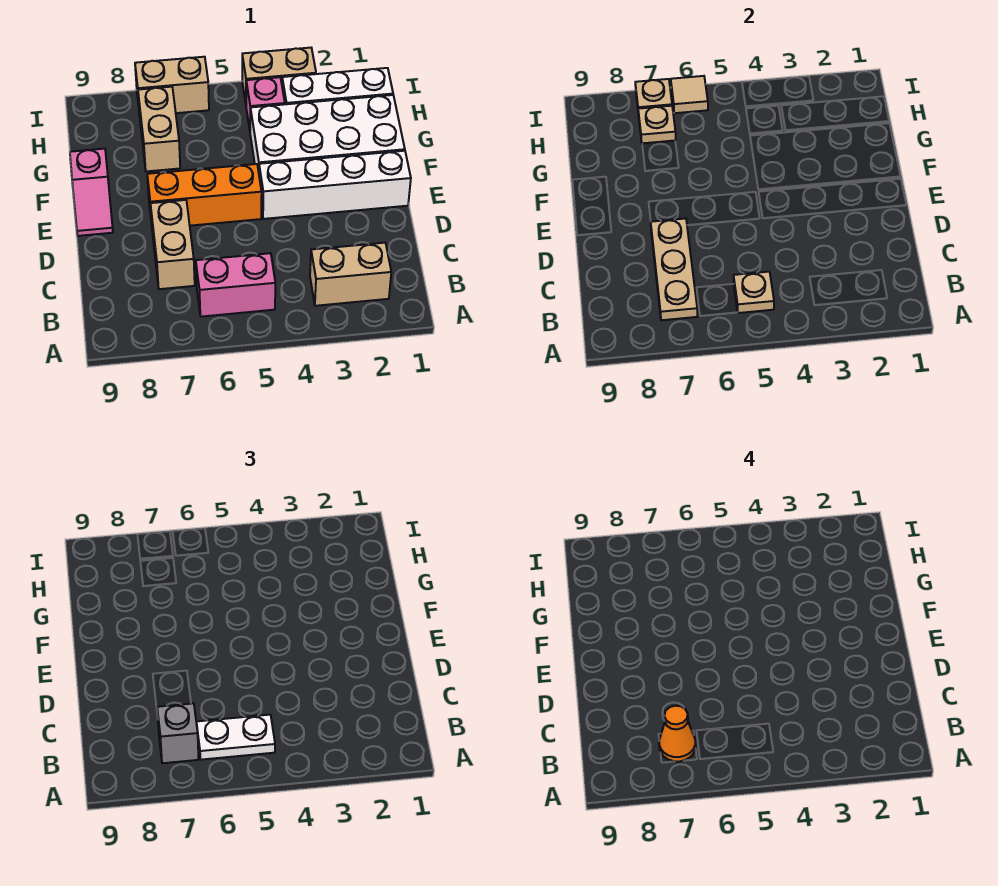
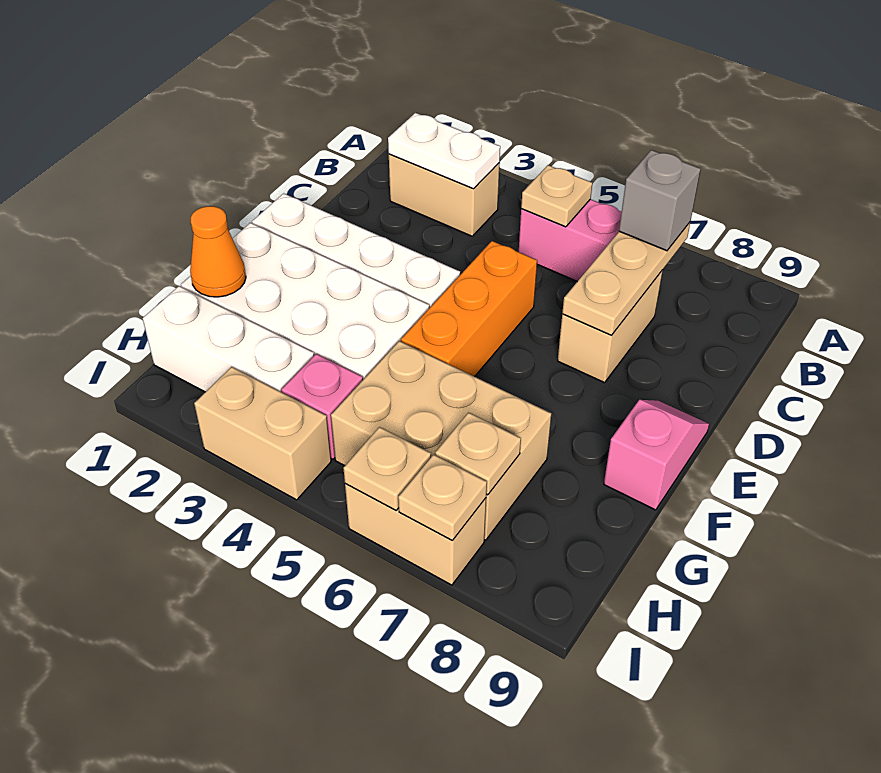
white 1x2 plate [196,715,275,760] -> white 1x2 plate moved to [388,113,500,189]
orange 1x1 cone [659,706,696,762] -> orange 1x1 cone moved to [190,206,246,297]
orange 1x3 brick [147,164,262,226] -> orange 1x3 brick turned to [401,241,537,377]
tan 1x2 brick [138,87,180,171] -> tan 2x3 brick [331,341,551,540]
tan 1x1 tile [671,76,708,113] -> tan 1x1 plate [344,427,431,510]

